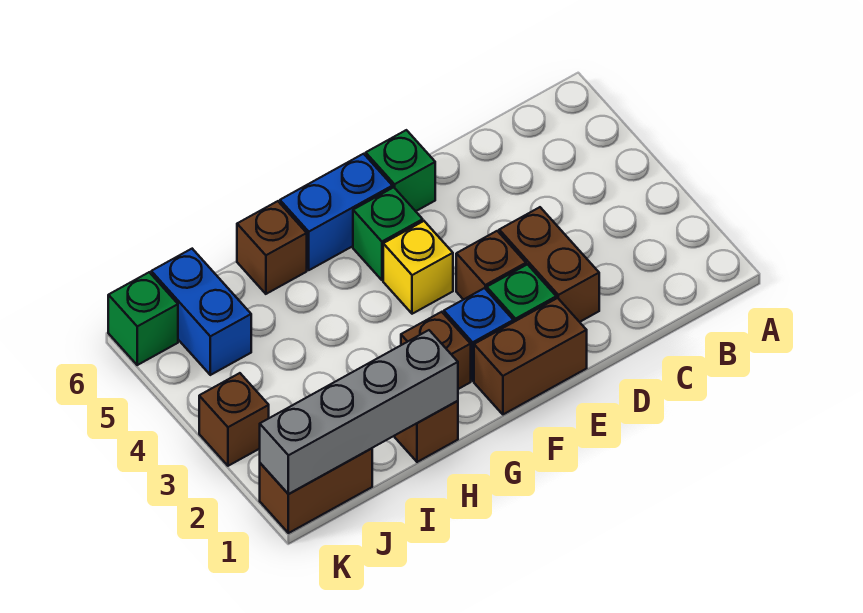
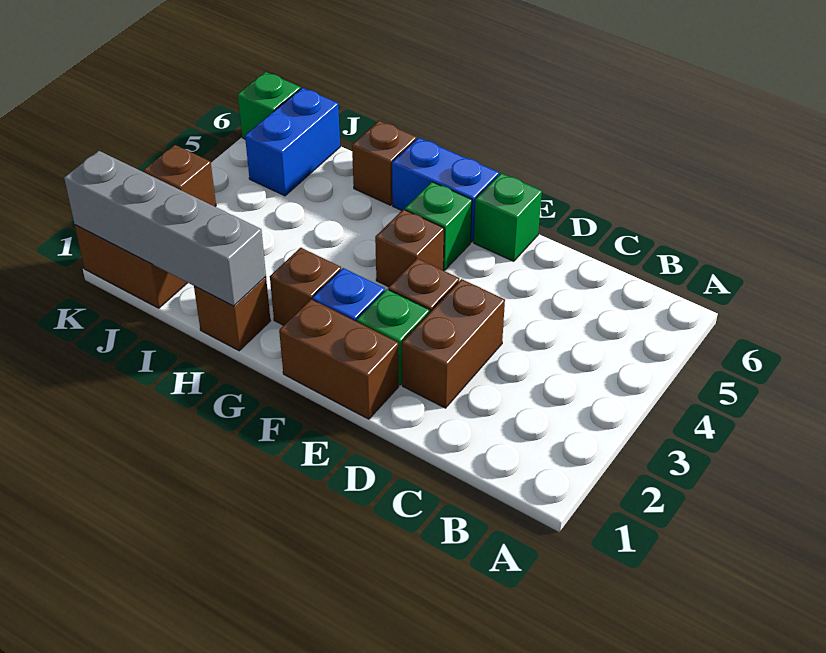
yellow 1x1 brick [383,221,453,314] -> brown 1x1 brick [375,209,444,287]

